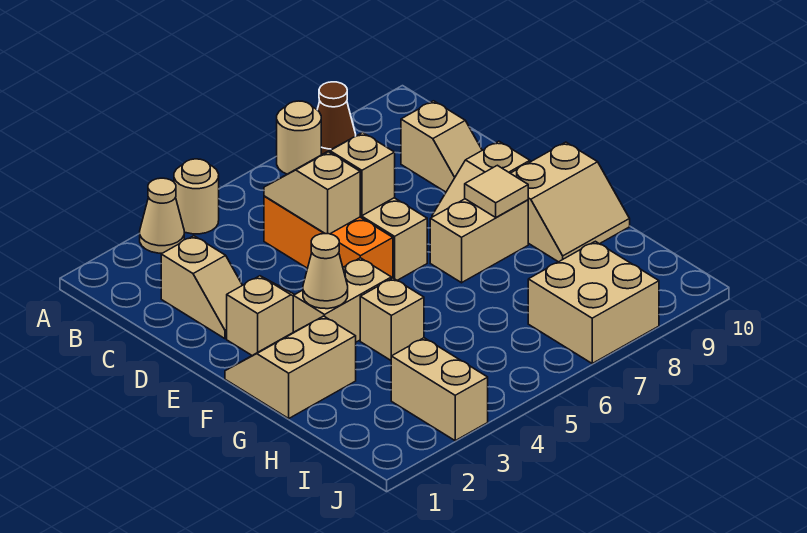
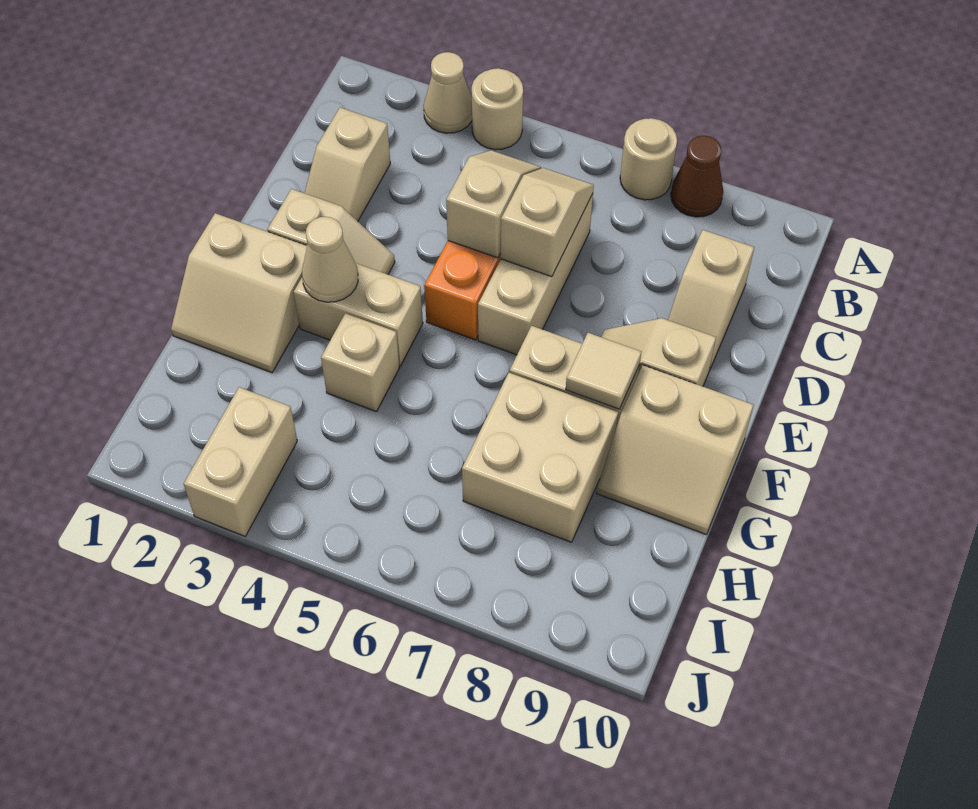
tan 2x2 slope [225,316,356,418] -> tan 2x2 slope turned to [171,213,307,373]
tan 2x2 brick [528,241,659,363] -> tan 2x2 brick moved to [462,373,618,542]

